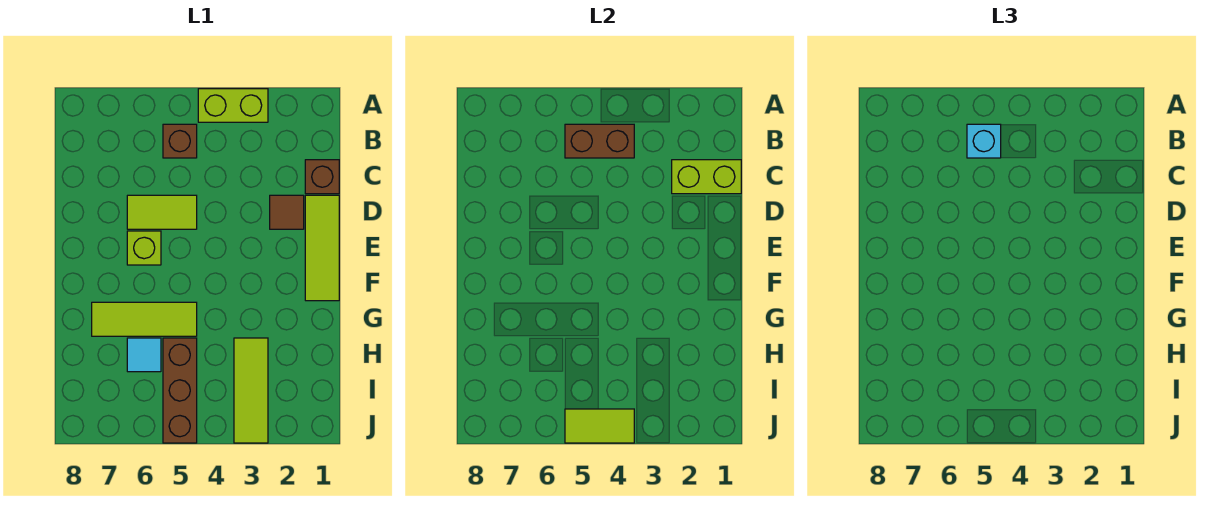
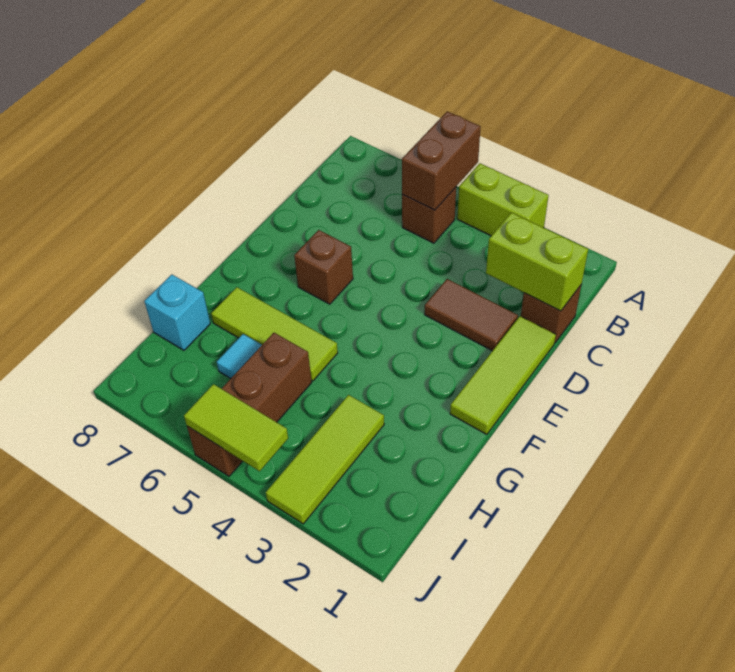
brown 1x2 brick [565,124,634,158] -> brown 1x2 brick turned to [402,111,481,210]
cyan 1x1 brick [967,124,1001,158] -> cyan 1x1 brick moved to [144,275,210,350]
brown 1x1 tile [270,195,304,229] -> brown 1x2 tile [425,279,518,351]
lime 1x2 tile [127,195,197,229] -> none
lime 1x1 brick [127,231,161,265] -> brown 1x1 brick [294,230,353,304]

